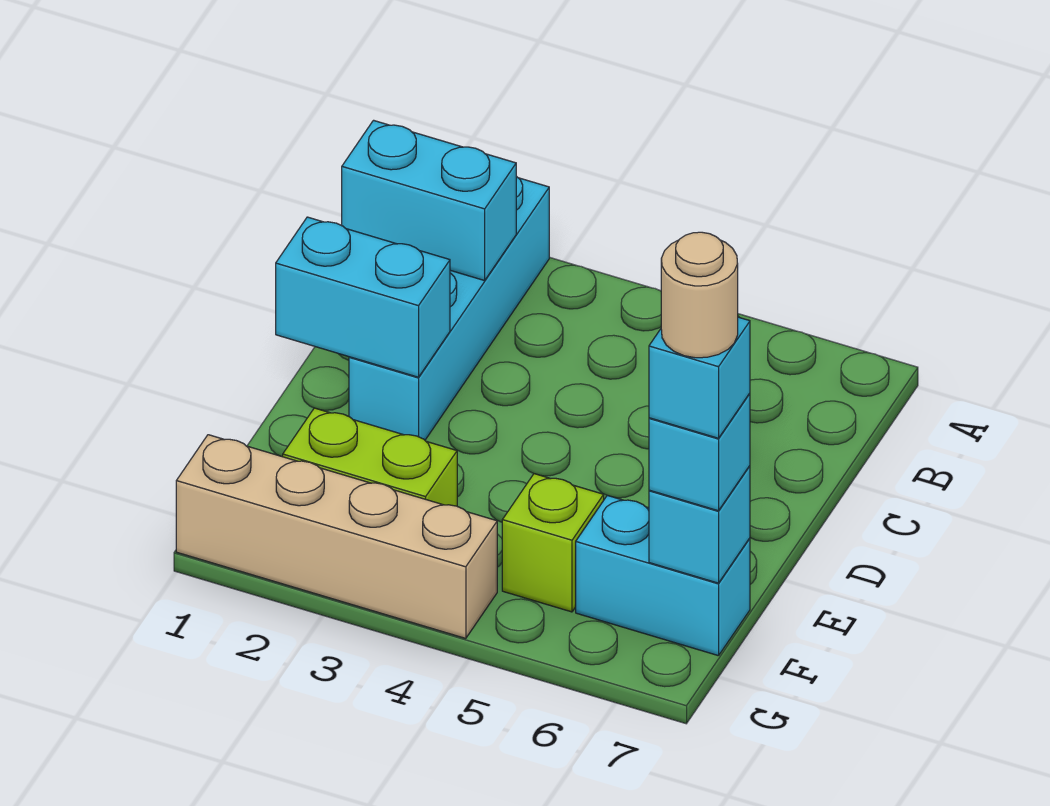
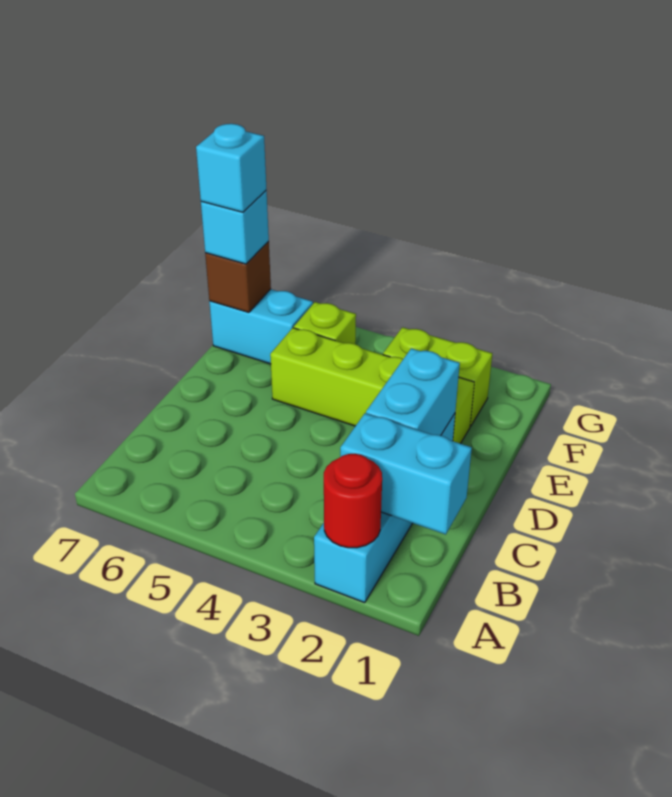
none -> red 1x1 round brick [324,454,382,548]
cyan 1x2 brick [276,217,450,377] -> cyan 1x2 brick turned to [366,348,460,435]
none -> lime 1x4 brick [270,328,474,444]
cyan 1x1 brick [649,466,750,583] -> brown 1x1 brick [205,242,271,312]
tan 1x1 round brick [661,232,738,358] -> none
tan 1x4 brick [176,435,497,638] -> none

